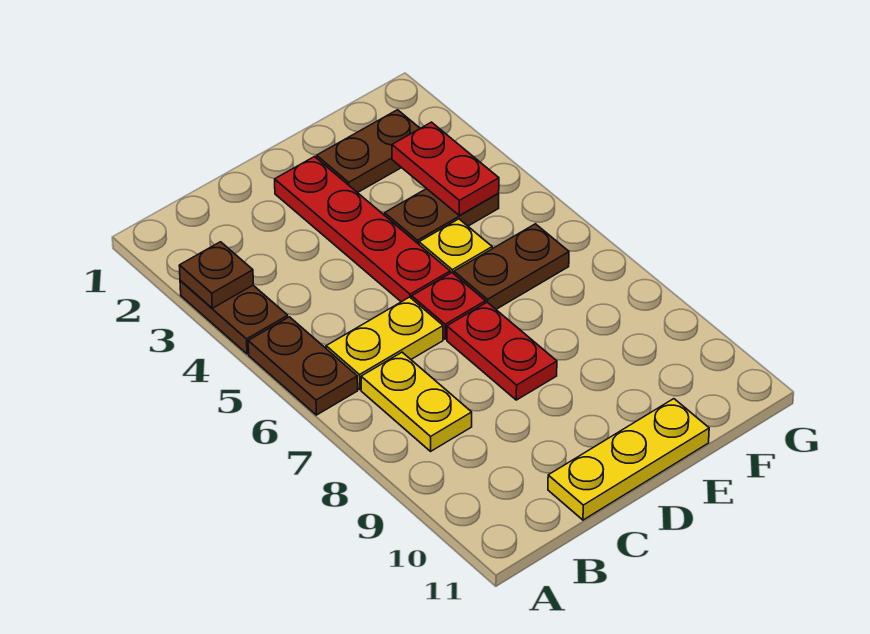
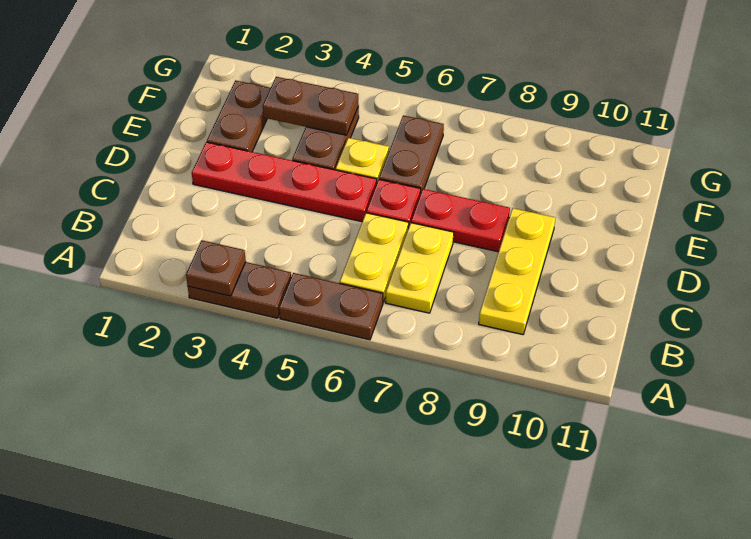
yellow 1x2 plate [361,352,472,451] -> yellow 1x2 plate turned to [386,223,454,313]
yellow 1x3 plate [548,399,709,520] -> yellow 1x3 plate moved to [479,208,555,335]
red 1x2 plate [392,122,499,215] -> brown 1x2 plate [263,77,359,135]

